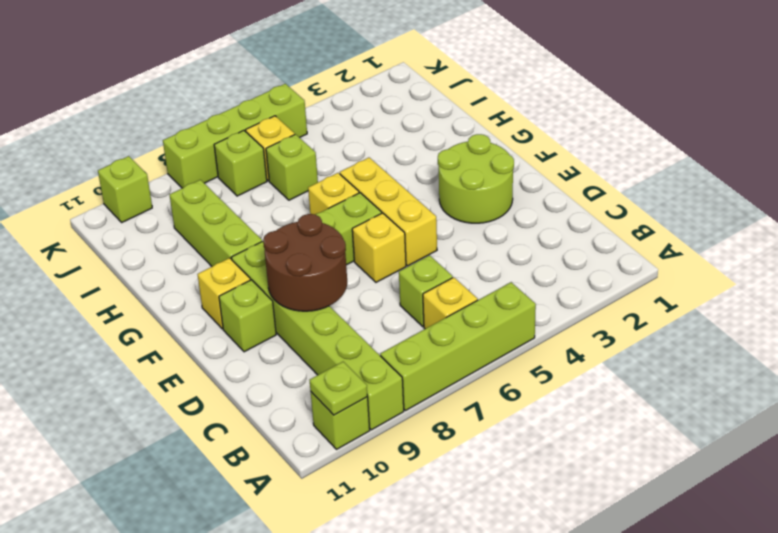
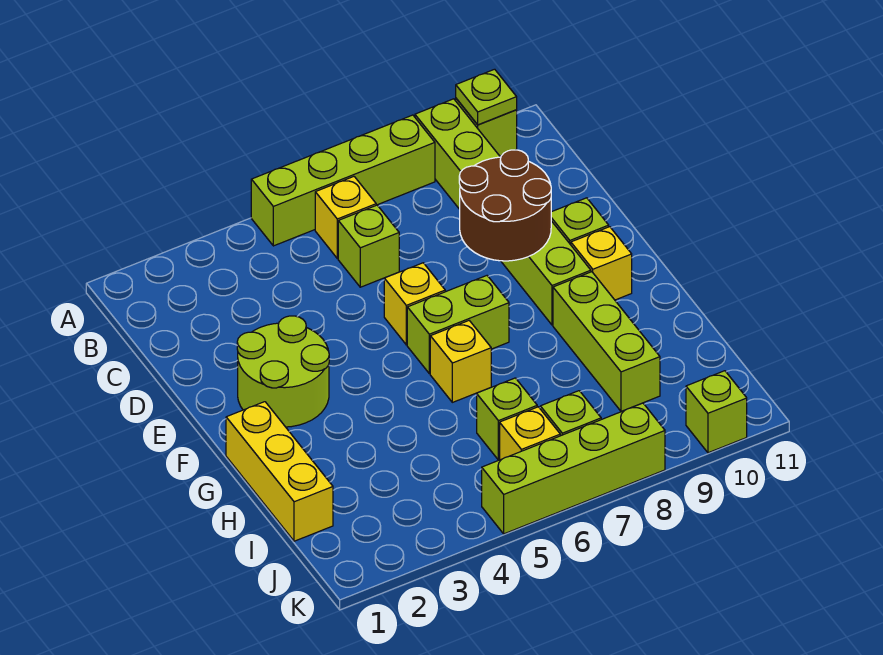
yellow 1x3 brick [340,158,437,266] -> yellow 1x3 brick moved to [226,402,333,541]

